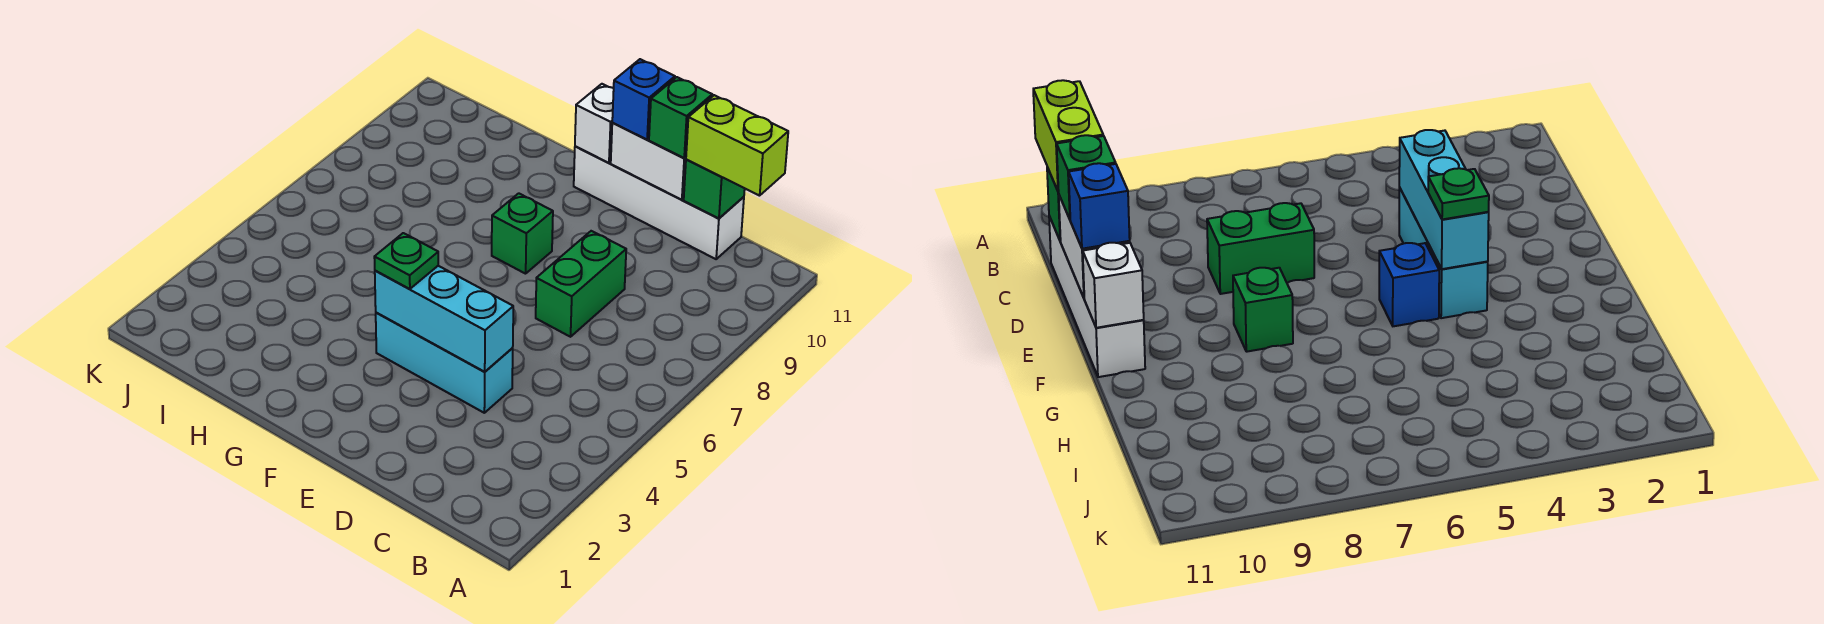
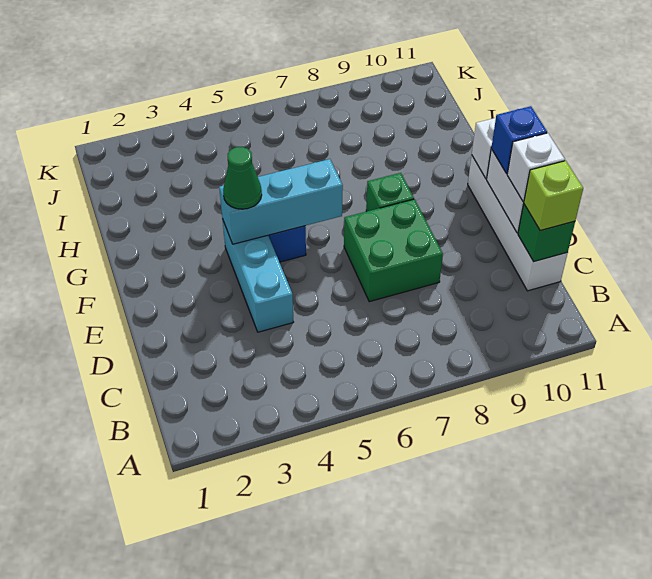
lime 1x2 brick [686,95,788,196] -> lime 1x1 brick [524,161,583,231]
cyan 1x3 brick [375,266,513,372] -> cyan 1x3 brick turned to [219,159,343,244]
green 1x2 brick [536,231,626,337] -> green 2x2 brick [344,199,443,302]
green 1x1 brick [649,77,712,158] -> white 1x1 brick [507,133,565,202]
green 1x1 plate [374,233,438,289] -> green 1x1 cone [223,147,262,209]

